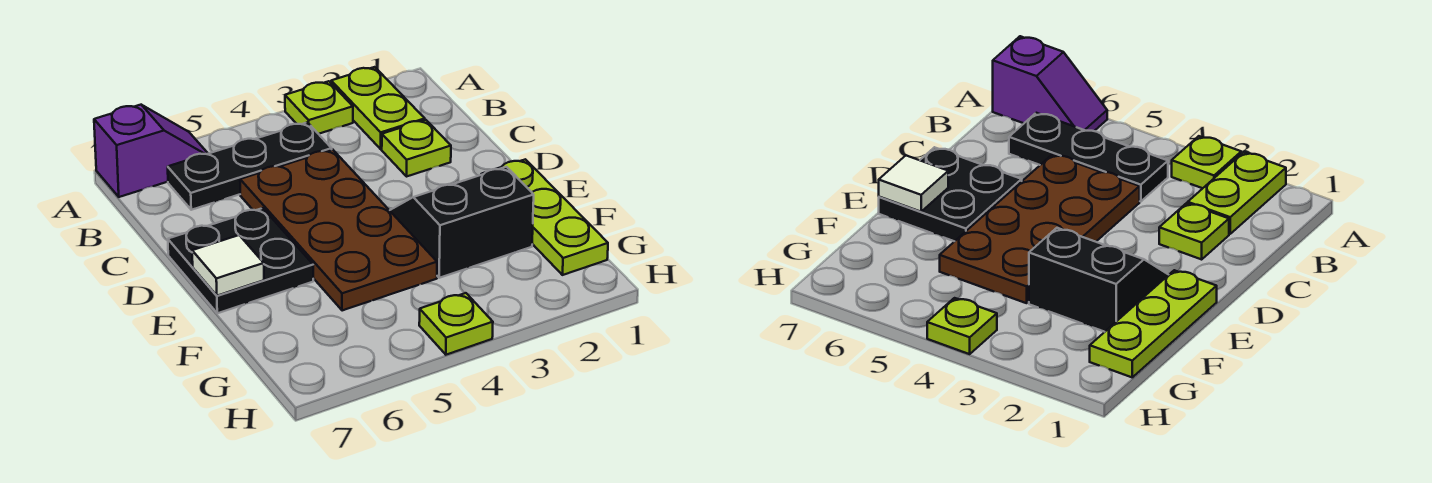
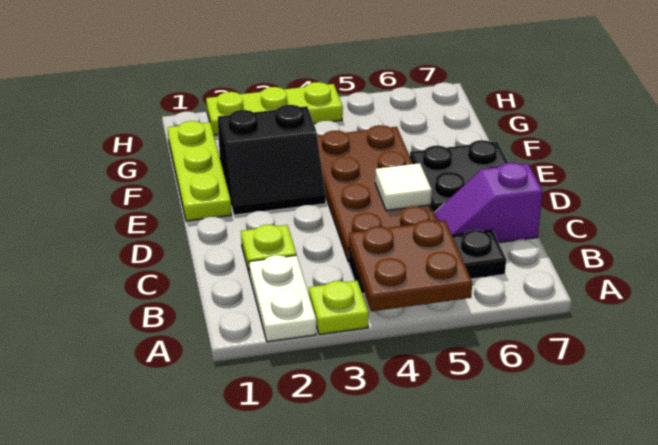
lime 1x2 plate [331,67,425,149] -> white 1x2 plate [249,255,316,342]
none -> brown 2x2 plate [349,220,472,311]
purple 1x2 slope [94,105,208,197] -> purple 1x2 slope moved to [434,163,543,243]
white 1x1 tile [192,235,264,296] -> white 1x1 tile moved to [375,163,432,211]
lime 1x1 plate [419,293,493,355] -> lime 1x3 plate [206,82,343,135]

